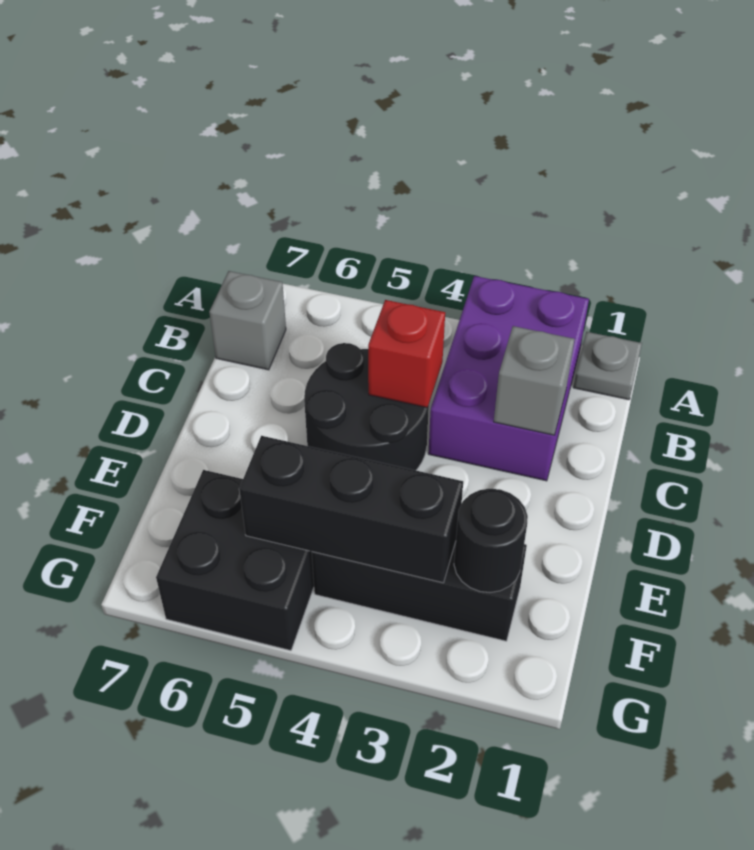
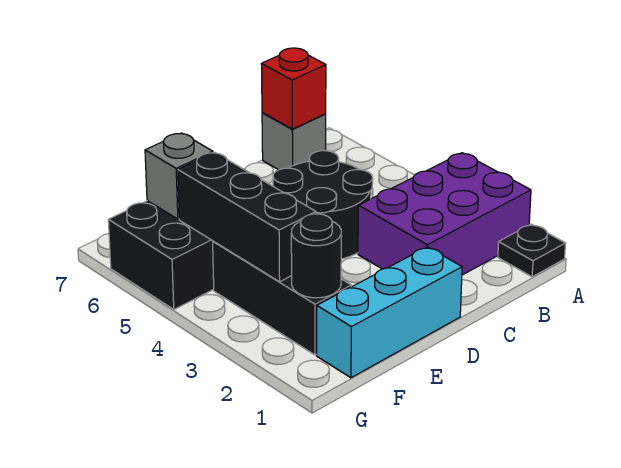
grey 1x1 plate [573,332,642,400] -> black 1x1 plate [498,224,566,277]
grey 1x1 brick [494,326,575,435] -> grey 1x1 brick moved to [145,133,213,219]
red 1x1 brick [368,300,445,408] -> red 1x1 brick moved to [261,48,326,129]
none -> cyan 1x3 brick [317,247,462,378]

